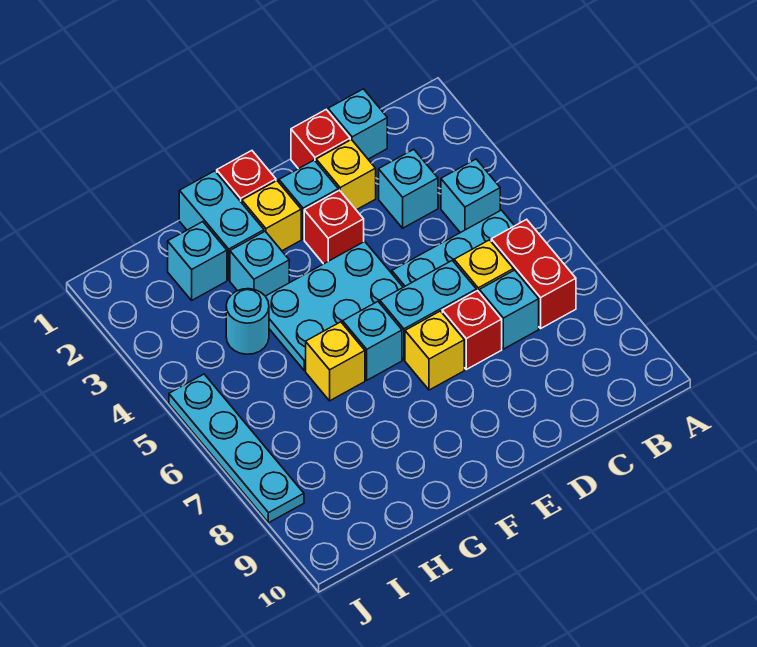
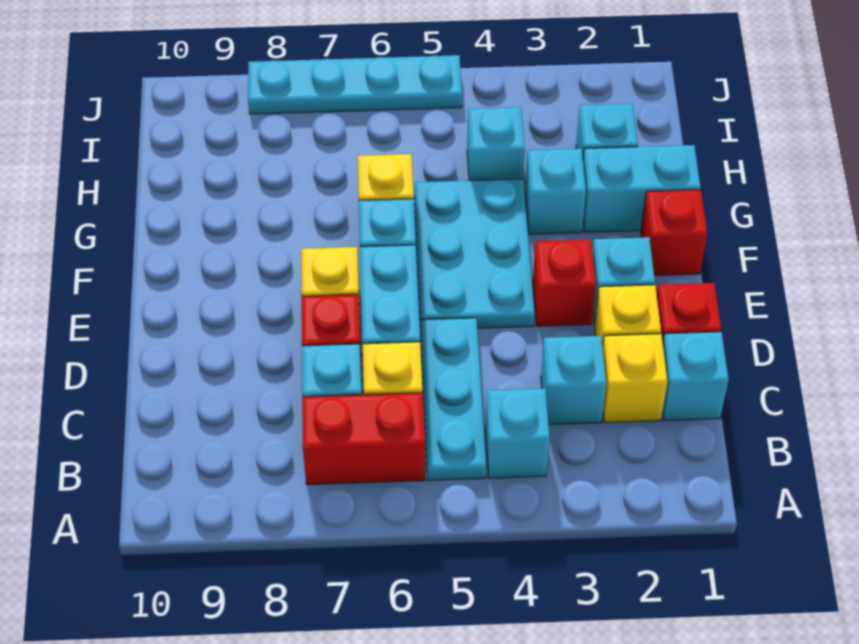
yellow 1x1 brick [242,181,301,251] -> yellow 1x1 brick moved to [603,334,667,422]
cyan 1x1 round brick [226,289,269,354] -> cyan 1x1 brick [467,107,525,181]

